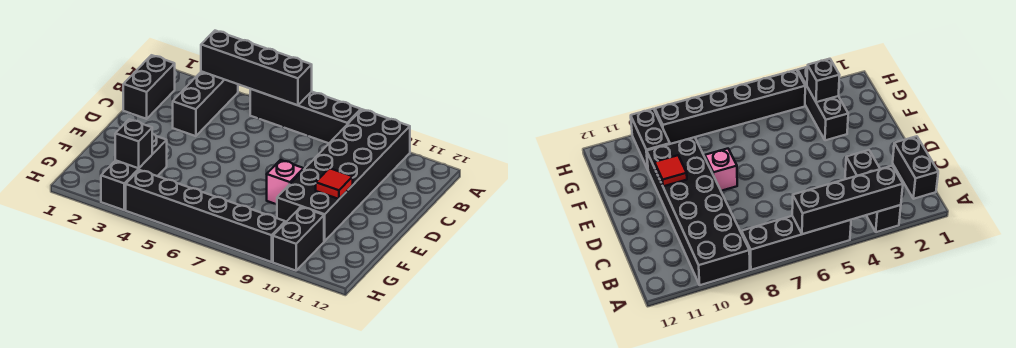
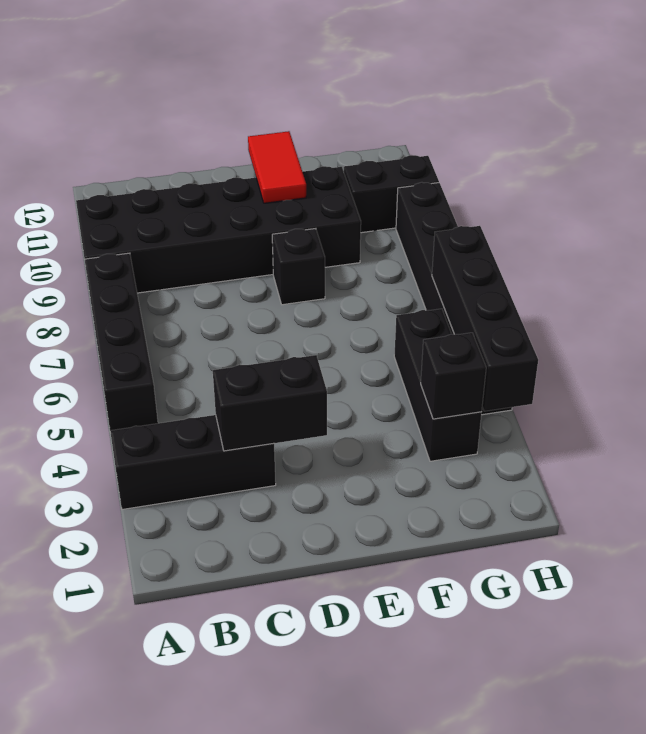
black 1x4 brick [201,31,312,105] -> black 1x4 brick moved to [432,226,538,411]
black 1x2 brick [123,55,175,119] -> black 1x2 brick moved to [213,355,327,451]
pink 1x1 brick [267,160,304,204] -> black 1x1 brick [272,229,325,305]
red 1x1 tile [316,168,353,199] -> red 1x2 tile [248,131,306,203]
black 1x3 brick [101,134,167,210] -> black 1x3 brick turned to [394,309,482,461]

